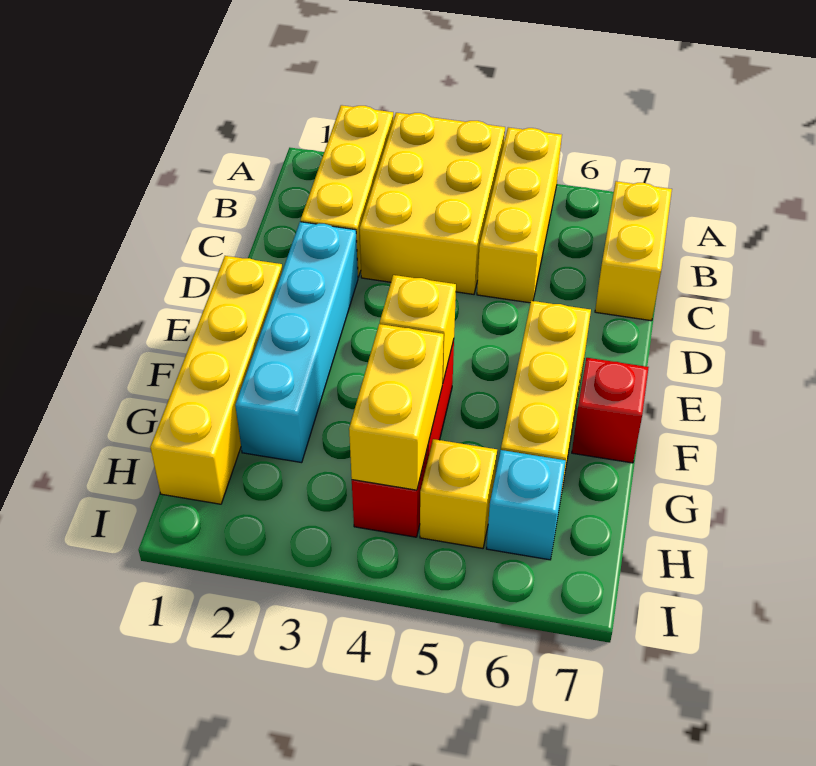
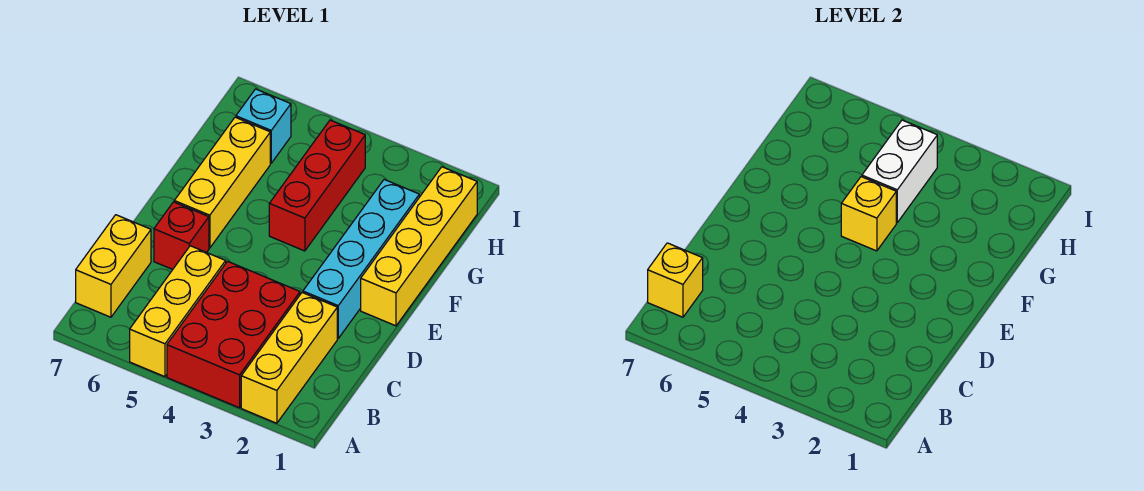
yellow 2x3 brick [360,113,505,294] -> red 2x3 brick [167,261,300,408]
red 1x1 brick [572,358,649,463] -> red 1x1 brick moved to [154,202,209,270]
yellow 1x2 brick [349,324,444,490] -> white 1x2 brick [862,120,937,223]
yellow 1x1 brick [420,439,497,548] -> yellow 1x1 brick moved to [648,243,703,317]

